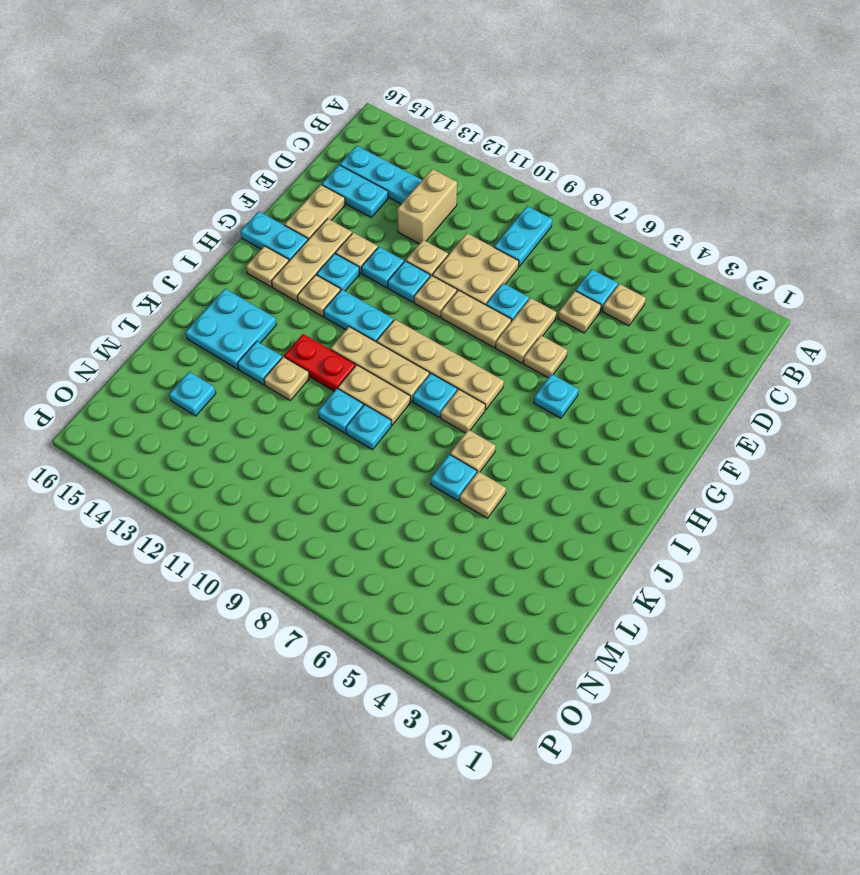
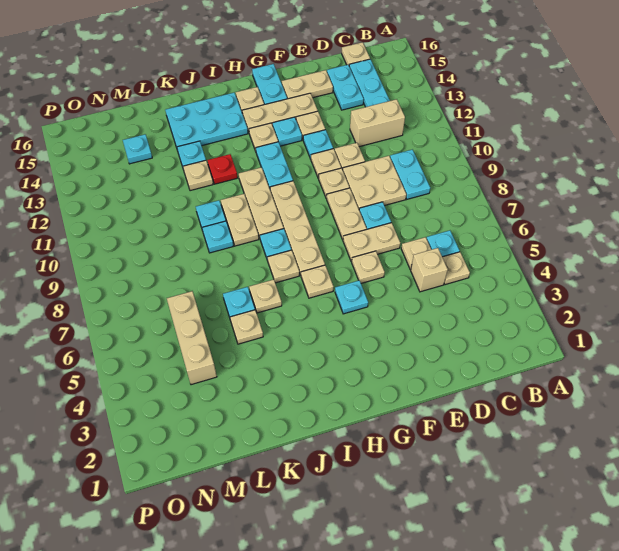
cyan 1x2 plate [494,206,552,267] -> cyan 1x2 plate turned to [390,150,430,199]
none -> tan 1x1 plate [342,42,370,65]
none -> tan 1x1 brick [411,248,448,292]
cyan 1x1 plate [388,261,430,302] -> tan 1x1 plate [311,149,341,178]
none -> tan 1x1 plate [301,265,333,298]
red 1x2 plate [284,334,355,391] -> red 1x1 plate [208,154,238,184]
cyan 2x2 plate [185,289,277,369] -> cyan 2x3 plate [165,93,248,148]
none -> tan 1x3 brick [167,291,217,385]

